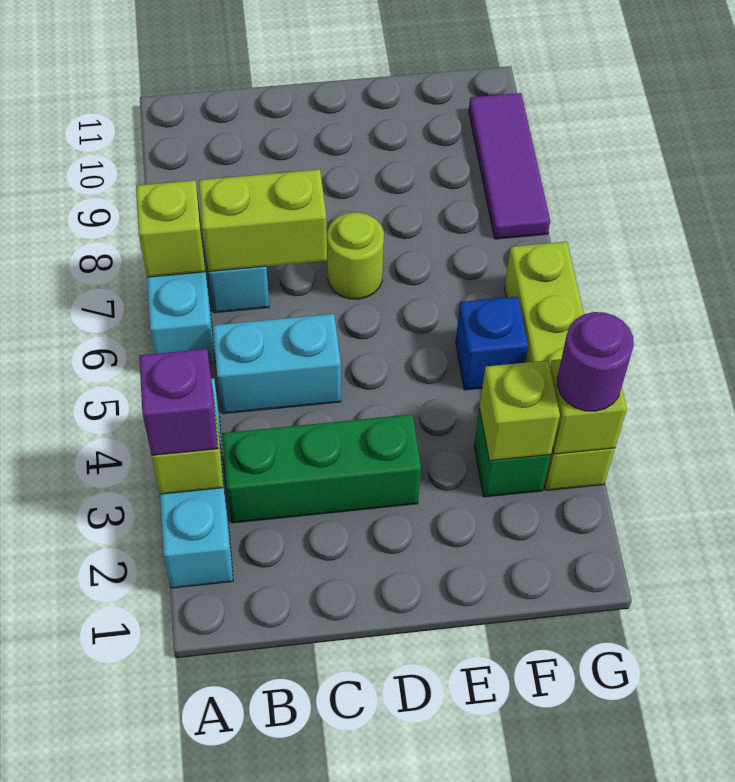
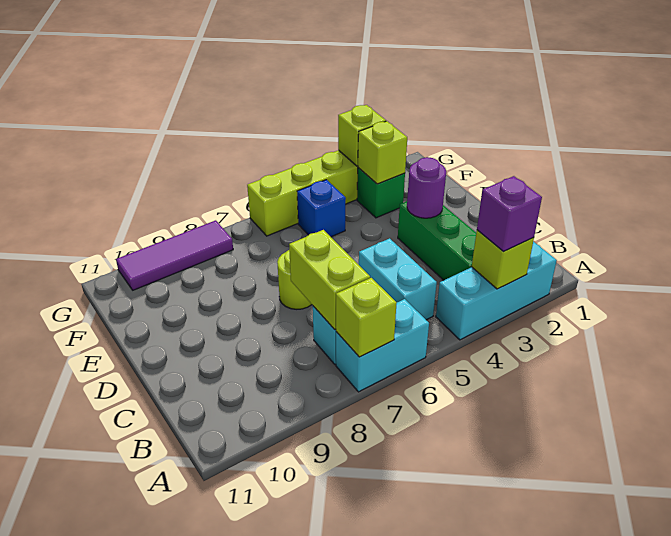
purple 1x1 round brick [557,312,634,411] -> purple 1x1 round brick moved to [407,157,446,218]

